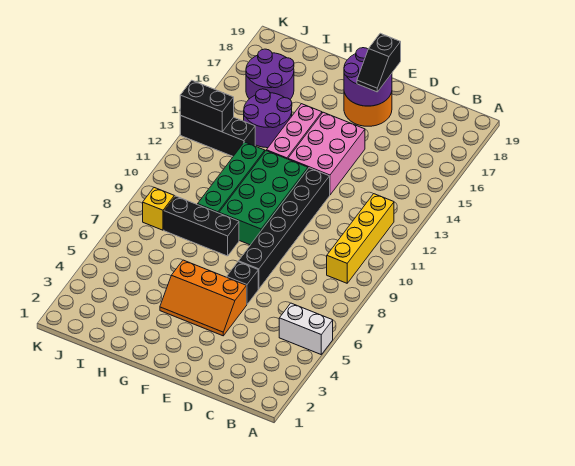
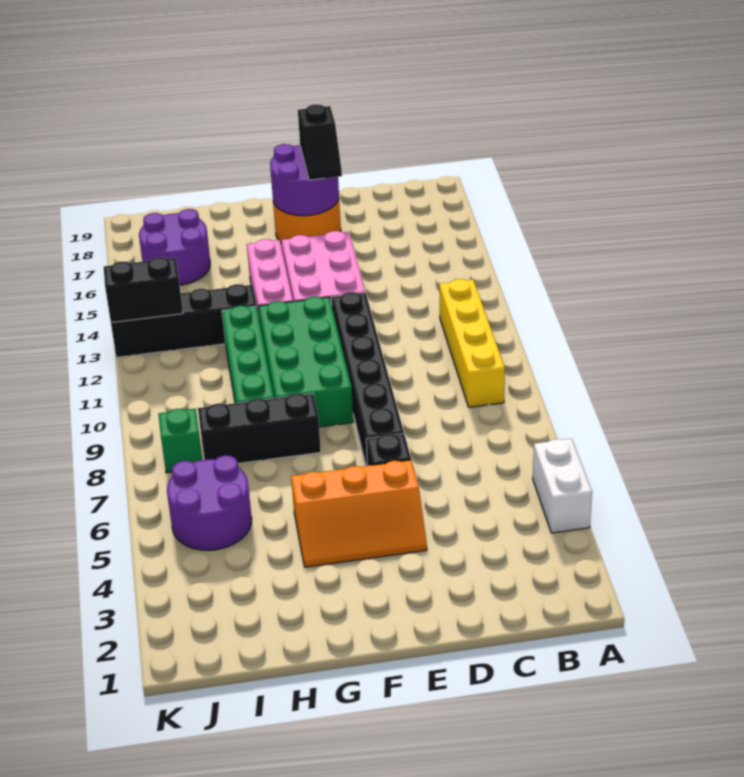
white 1x2 brick [279,303,333,354] -> white 1x2 brick turned to [533,439,592,533]
purple 2x2 round brick [244,89,292,148] -> purple 2x2 round brick moved to [167,455,252,550]
black 1x3 brick [180,115,255,156] -> black 1x4 brick [111,284,257,357]
yellow 1x1 brick [143,188,174,230] -> green 1x1 brick [158,408,202,473]

